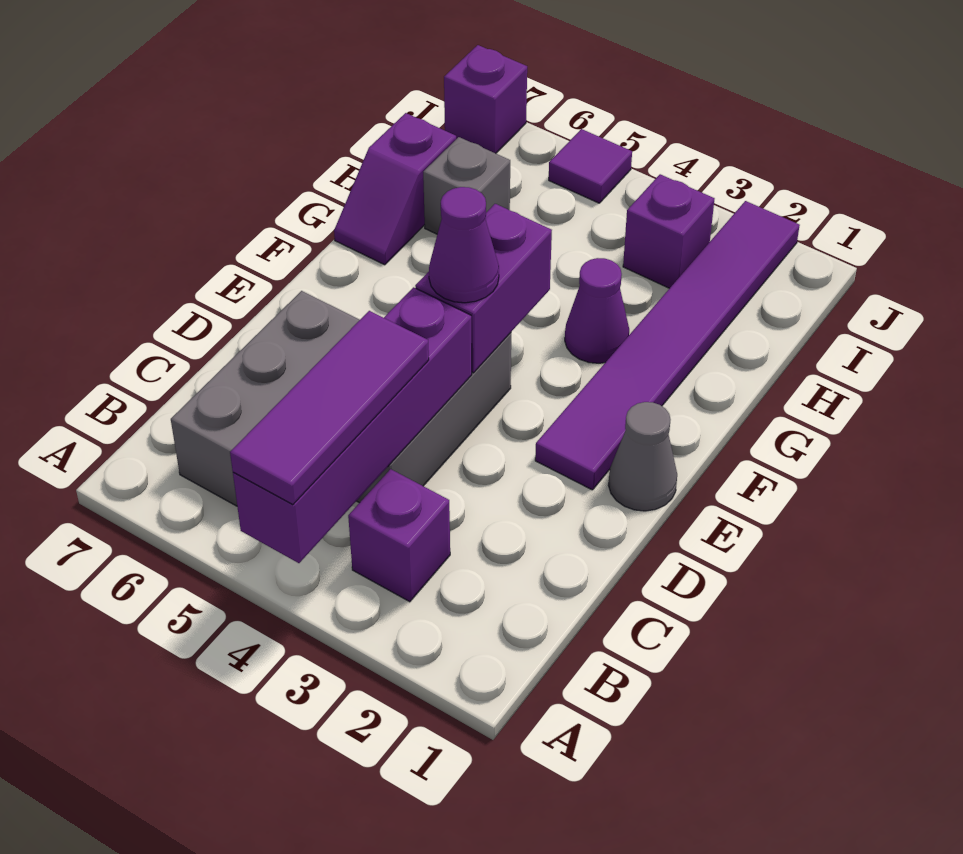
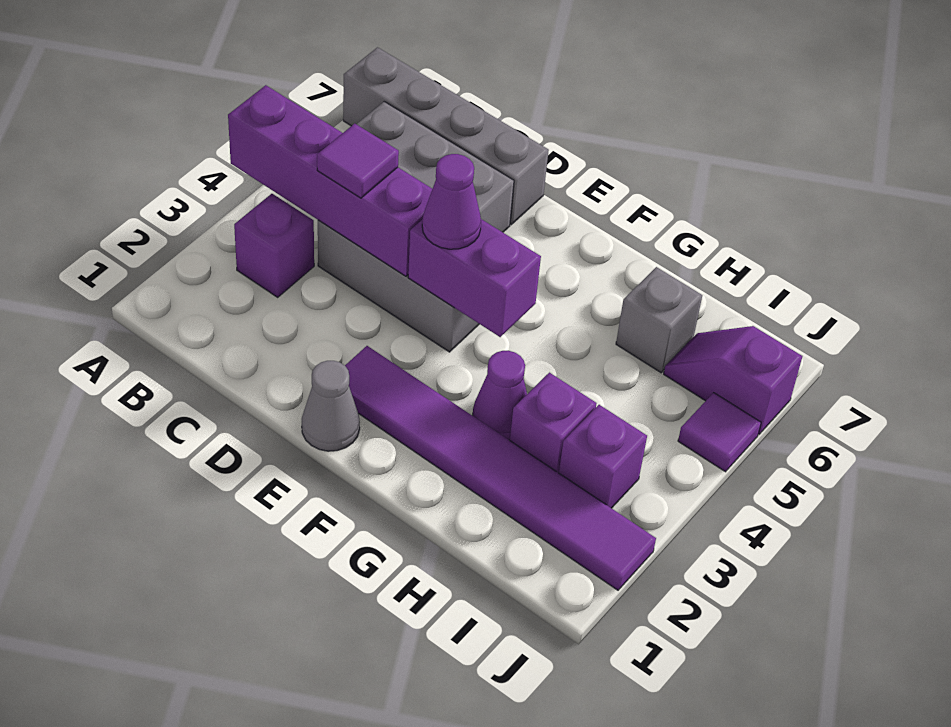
purple 1x3 tile [230,311,429,505] -> purple 1x1 tile [317,124,399,198]
none -> grey 1x4 brick [343,47,549,225]
purple 1x2 slope [334,113,456,265] -> purple 1x2 slope moved to [664,326,802,434]
purple 1x1 brick [444,45,527,153] -> purple 1x1 brick moved to [510,373,597,473]

